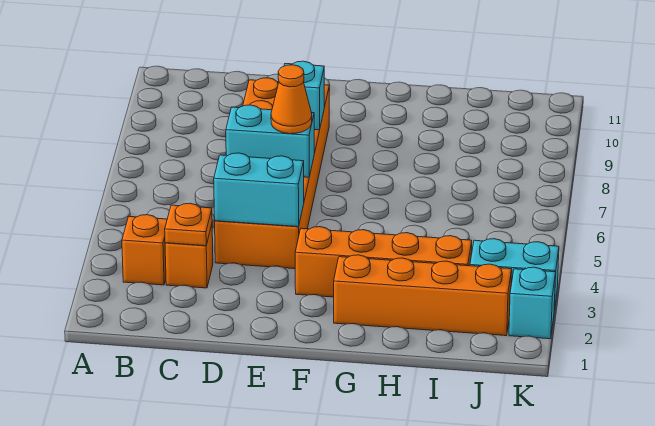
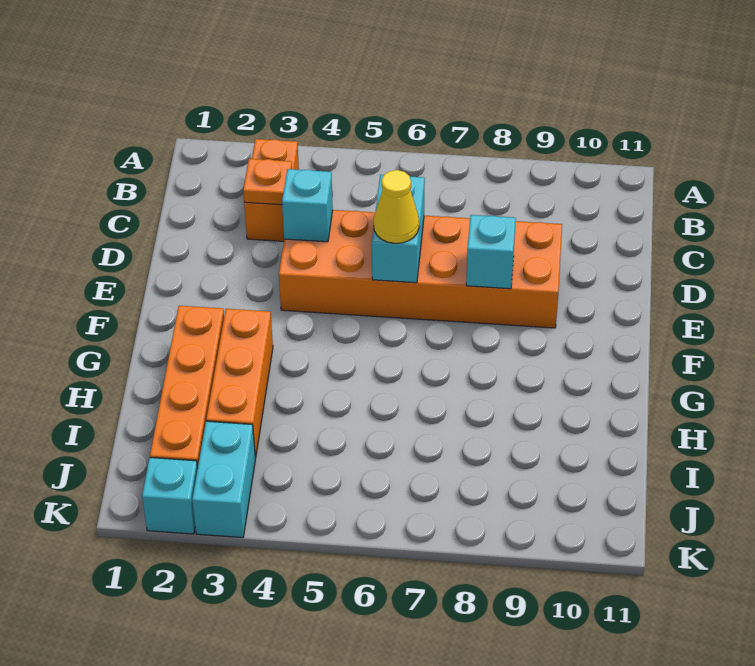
cyan 1x2 brick [214,153,304,227] -> cyan 1x1 brick [282,169,333,242]
orange 1x1 cone [271,65,312,134] -> yellow 1x1 cone [374,170,419,243]
orange 1x4 brick [295,227,472,297] -> orange 1x3 brick [206,309,273,457]

